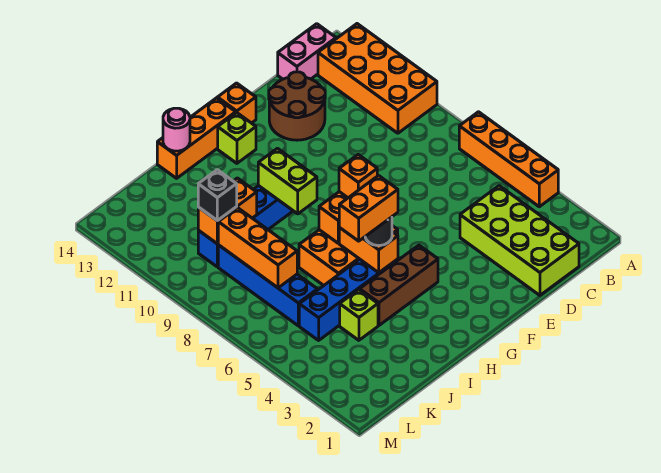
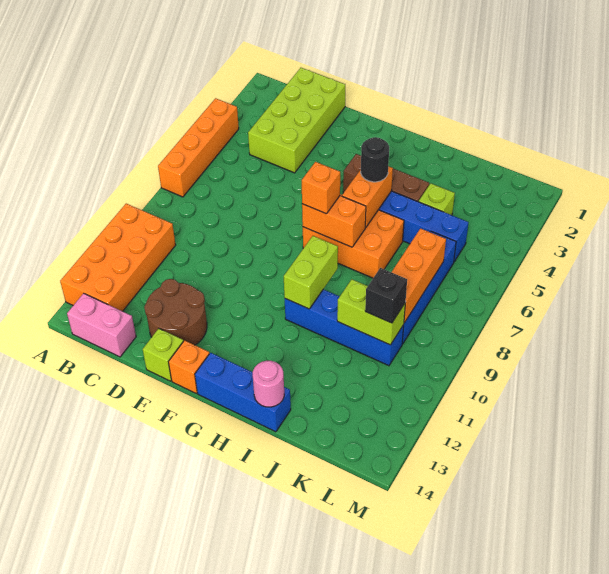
lime 1x1 brick [218,113,256,163] -> lime 1x1 brick moved to [143,329,183,381]
orange 1x3 brick [157,98,236,178] -> blue 1x3 brick [195,353,291,432]
orange 1x2 brick [339,176,398,241] -> none
orange 1x2 brick [198,178,257,244] -> lime 1x2 brick [337,279,405,345]

